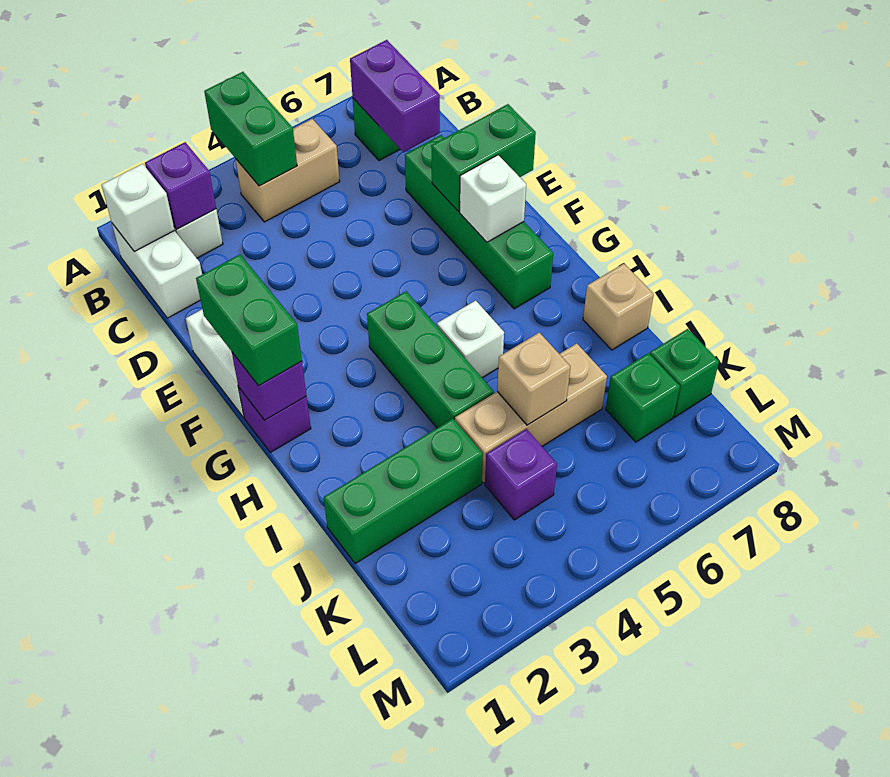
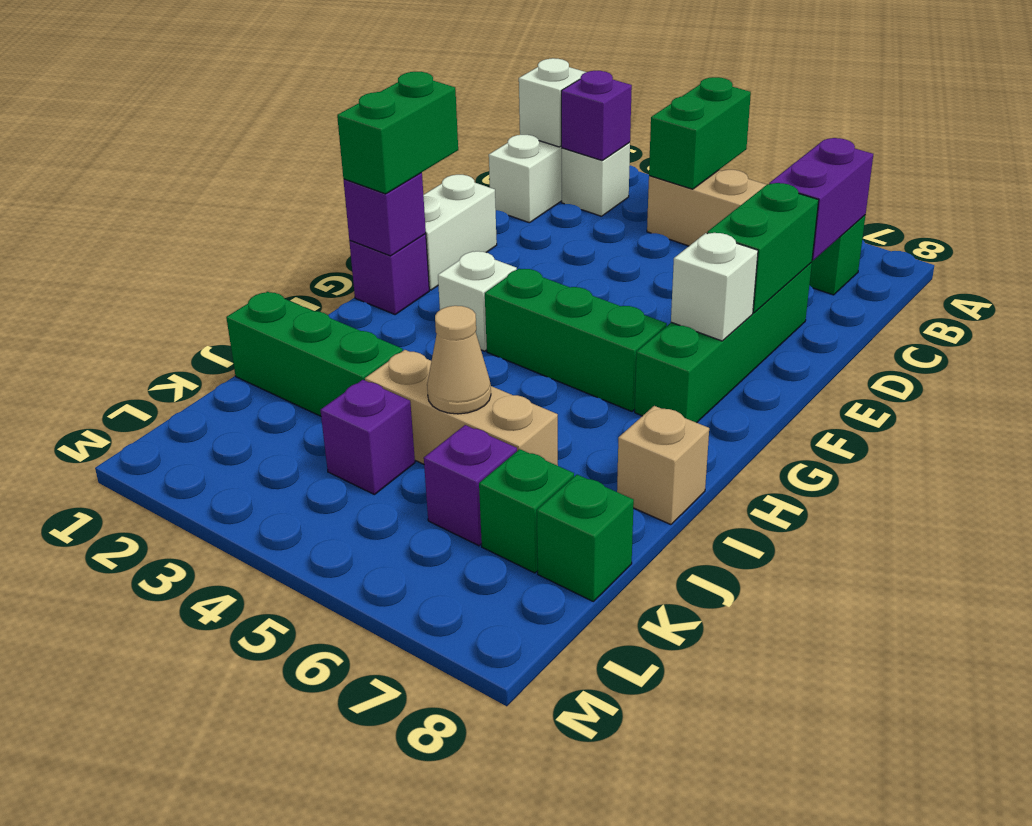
green 1x2 brick [431,104,536,211] -> green 1x2 brick turned to [707,183,819,313]
green 1x3 brick [367,291,494,428] -> green 1x3 brick turned to [485,269,667,411]
white 1x1 brick [437,301,504,378] -> white 1x1 brick moved to [438,251,517,351]
tan 1x1 brick [497,332,570,425] -> tan 1x1 cone [427,306,491,414]
none -> purple 1x1 brick [424,425,517,546]

